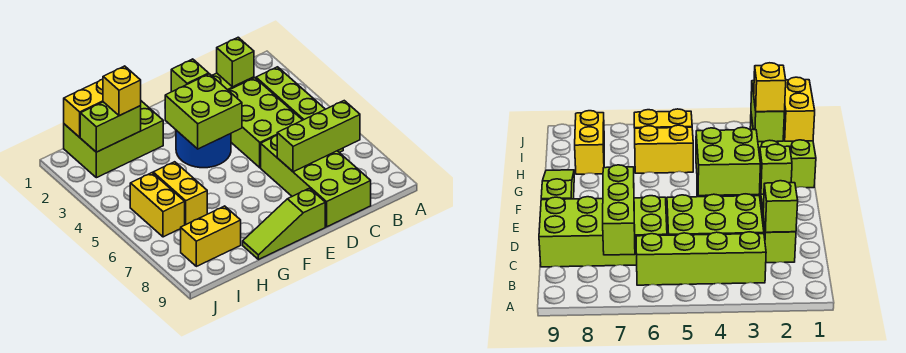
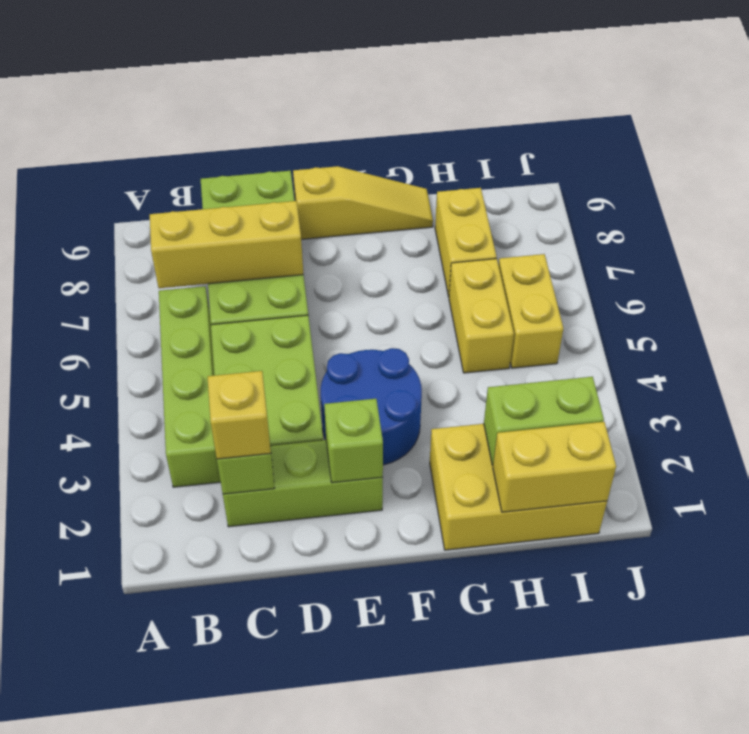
lime 1x3 brick [277,101,360,172] -> yellow 1x3 brick [150,201,303,288]
lime 2x2 brick [165,74,242,149] -> none
lime 1x3 slope [243,188,325,260] -> yellow 1x3 slope [293,166,433,239]
lime 2x3 brick [64,101,163,178] -> yellow 2x3 brick [430,424,607,550]
yellow 1x1 brick [103,66,141,116] -> yellow 1x1 brick moved to [208,371,271,459]
yellow 1x2 brick [181,206,241,266] -> yellow 1x2 brick turned to [435,188,497,297]

